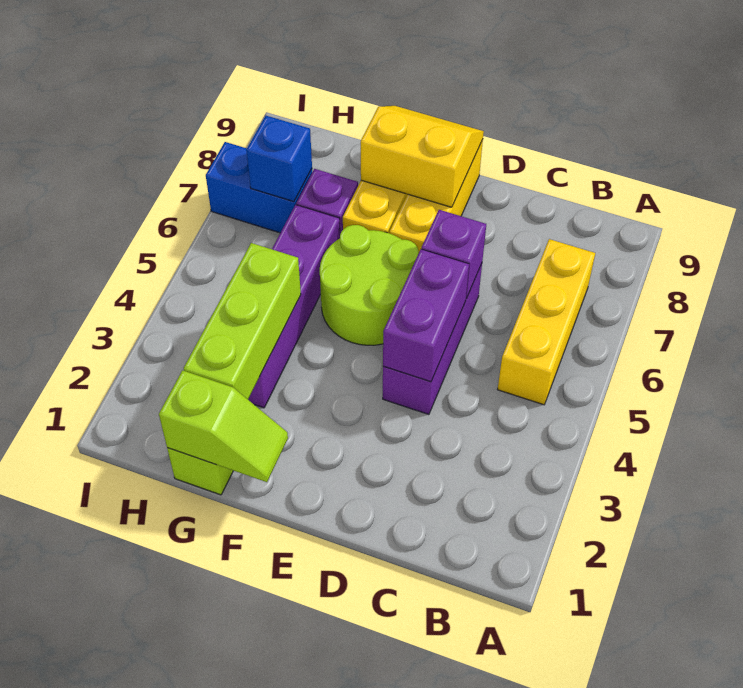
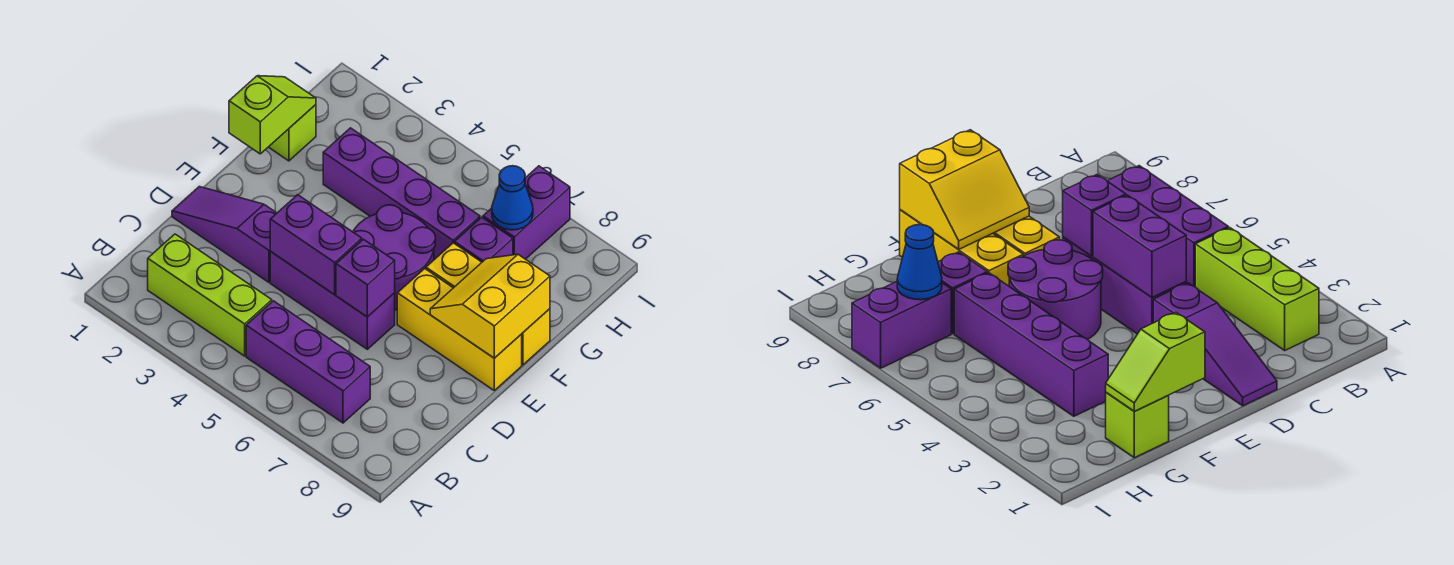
yellow 1x3 brick [498,239,595,405] -> purple 1x3 brick [246,301,370,423]
none -> purple 1x3 slope [172,187,277,282]
lime 2x2 round brick [320,225,419,345] -> purple 2x2 round brick [353,205,435,310]
yellow 2x2 slope [361,106,484,207] -> yellow 2x2 slope turned to [430,254,550,358]
lime 1x2 slope [159,370,288,482] -> lime 1x2 slope turned to [229,76,316,154]
lime 1x3 brick [184,243,301,399] -> lime 1x3 brick moved to [148,234,272,356]
blue 1x2 brick [206,142,312,233] -> purple 1x2 brick [483,166,570,259]
blue 1x1 brick [246,116,312,202] -> blue 1x1 cone [492,166,533,230]

